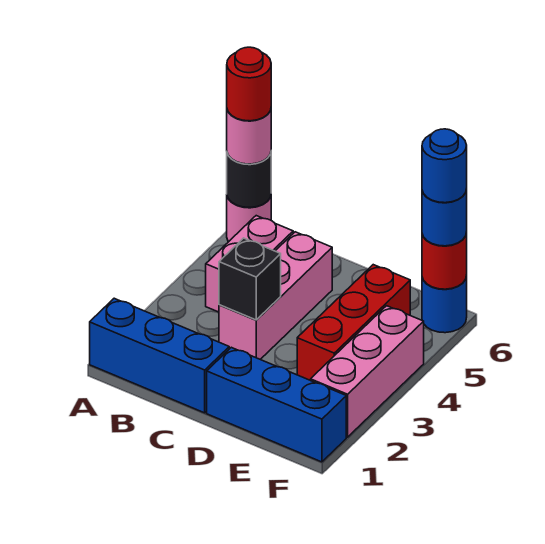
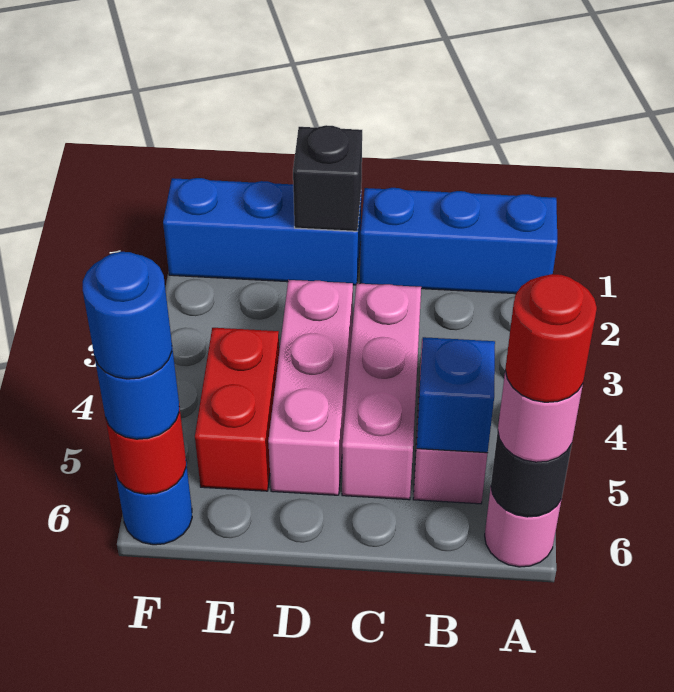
none -> blue 1x1 brick [417,337,495,453]
black 1x1 brick [219,238,281,320] -> black 1x1 brick moved to [293,125,362,231]
red 1x3 brick [297,265,410,380] -> red 1x2 brick [195,328,279,491]
pink 1x3 brick [311,306,424,437] -> pink 1x3 brick moved to [268,280,353,495]

